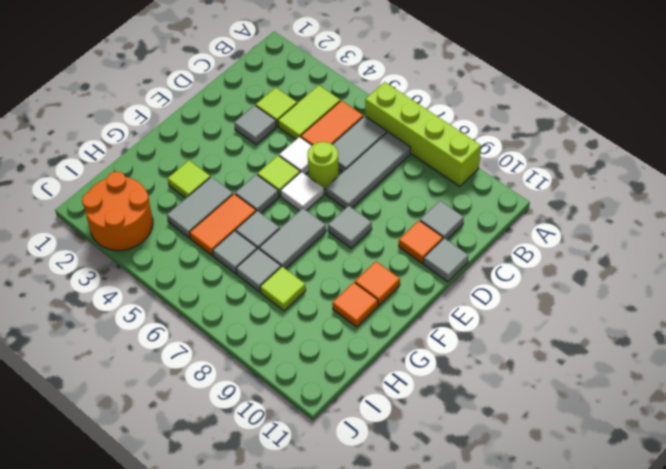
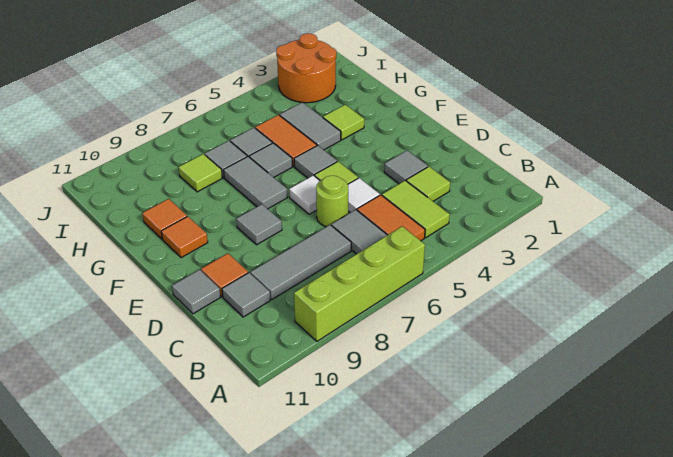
grey 1x3 tile [326,132,411,208] -> grey 1x3 tile turned to [251,225,351,299]

